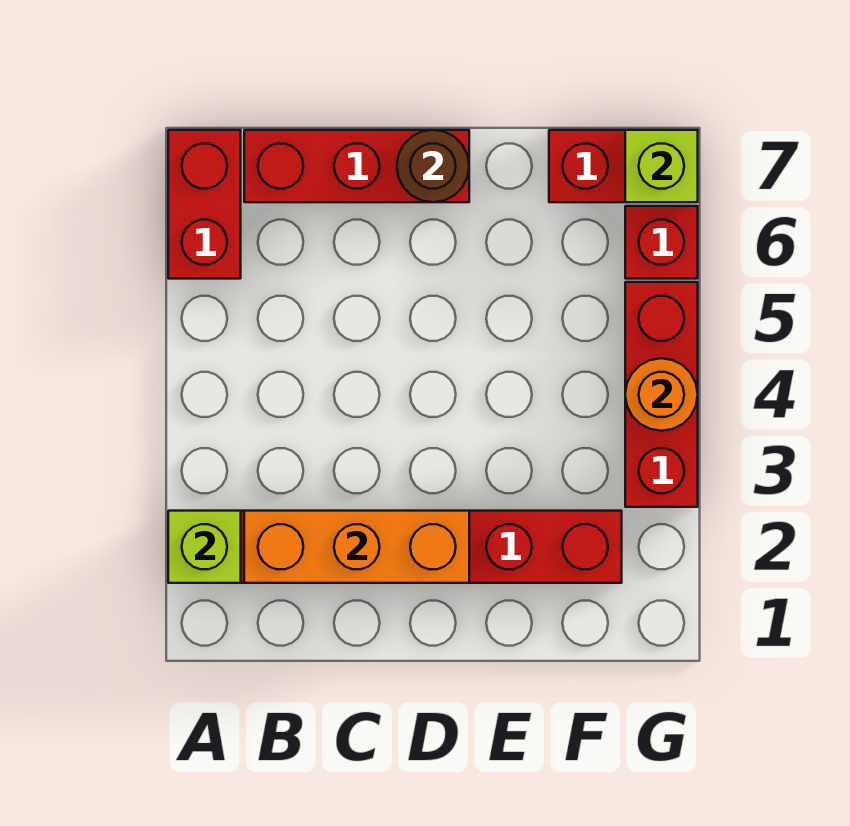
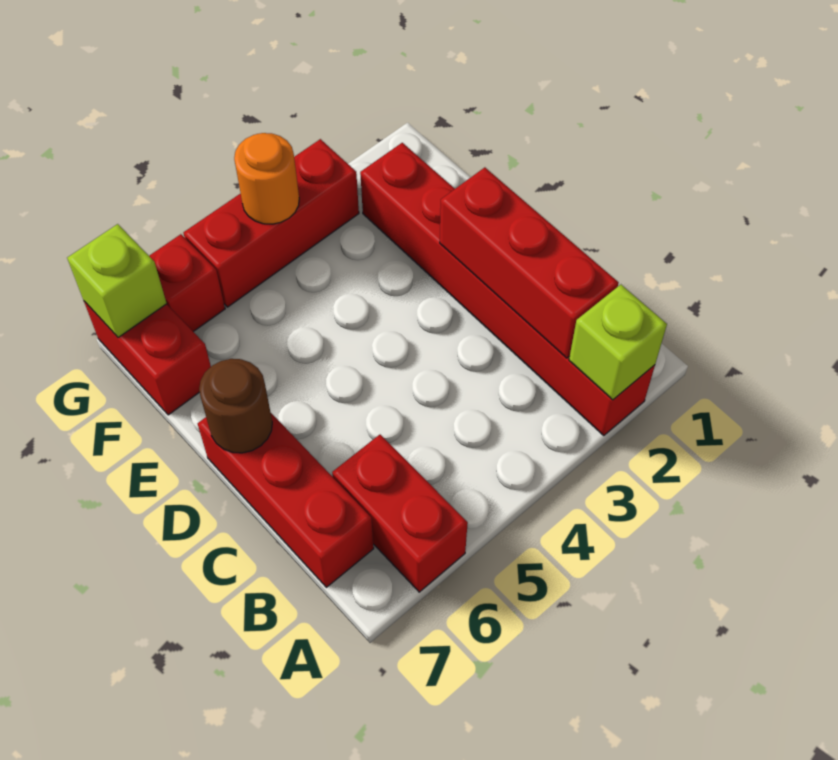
red 1x2 brick [168,130,241,279] -> red 1x2 brick turned to [332,435,468,592]
orange 1x3 brick [244,511,469,583] -> red 1x3 brick [440,167,618,358]

